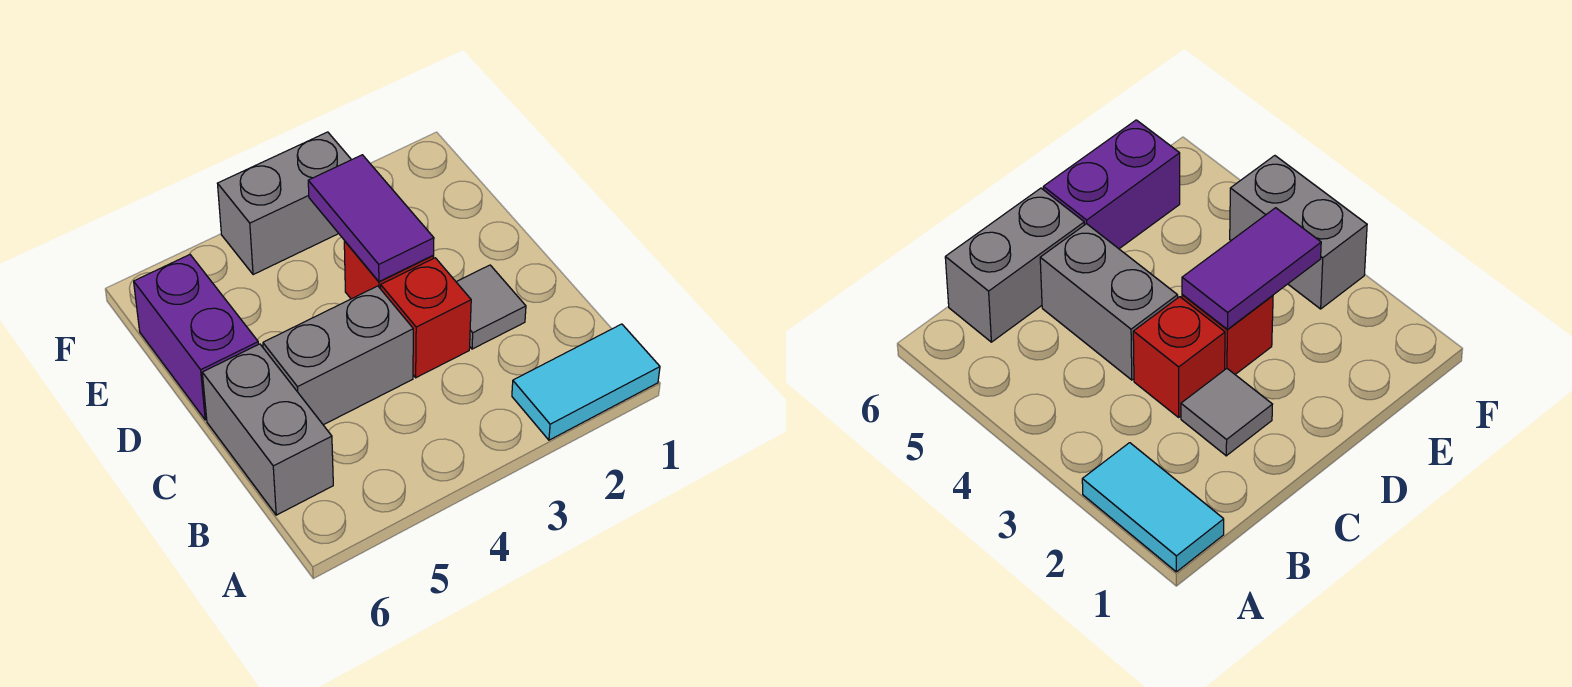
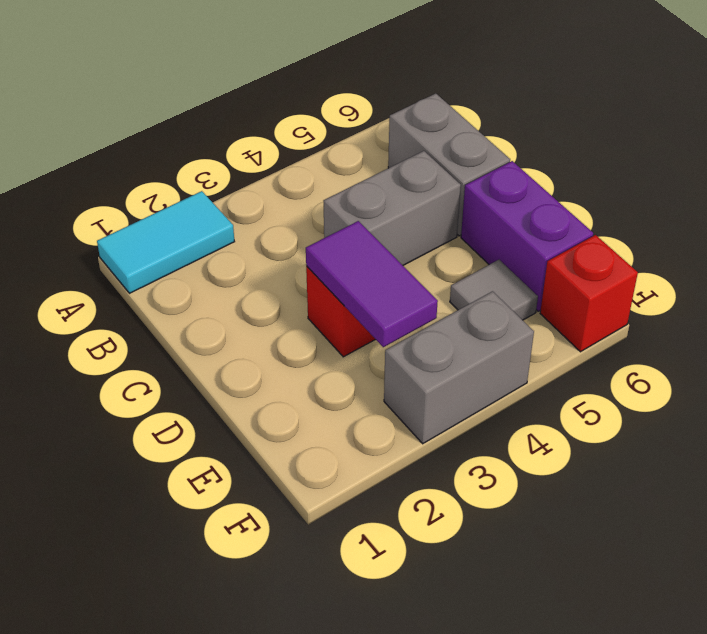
grey 1x1 tile [457,265,526,349] -> grey 1x1 tile moved to [450,260,538,320]
red 1x1 brick [381,258,471,378] -> red 1x1 brick moved to [540,235,638,352]

